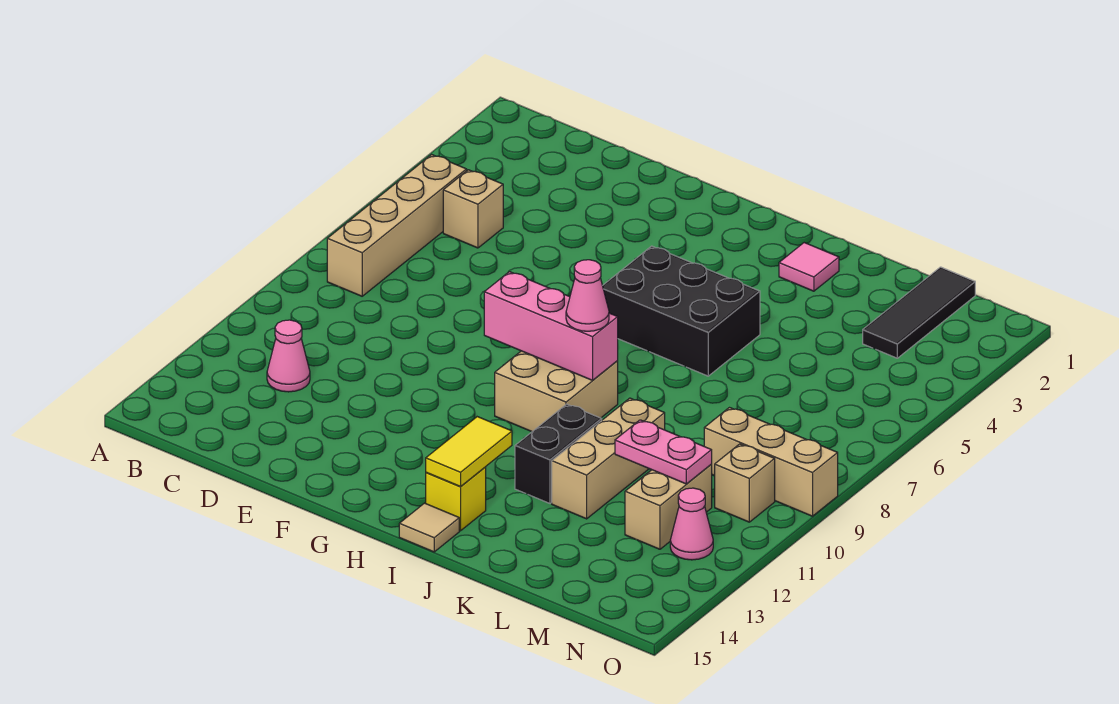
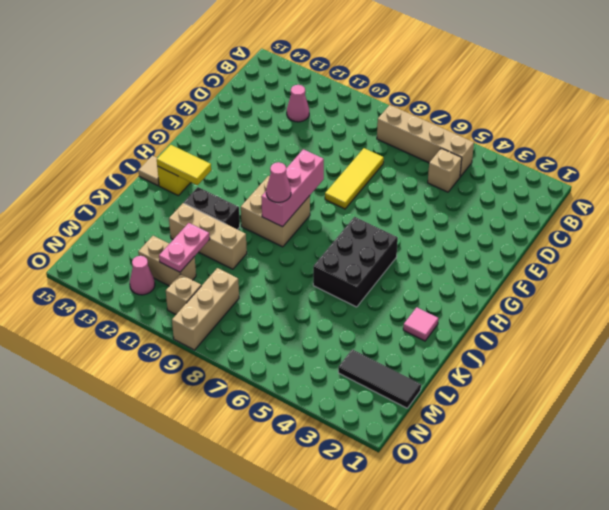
none -> yellow 1x3 tile [325,148,384,209]

